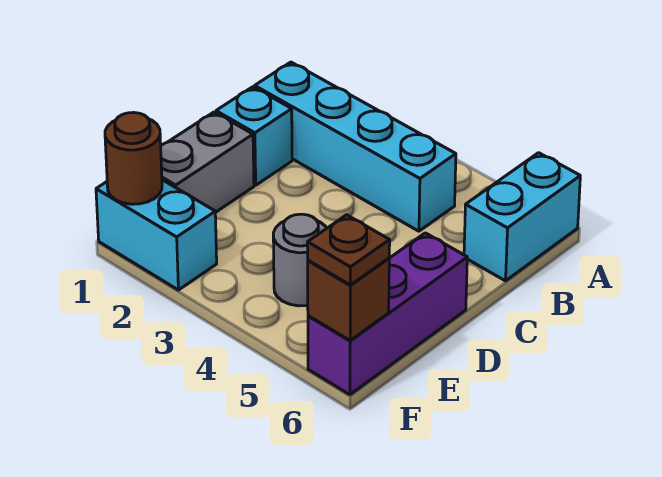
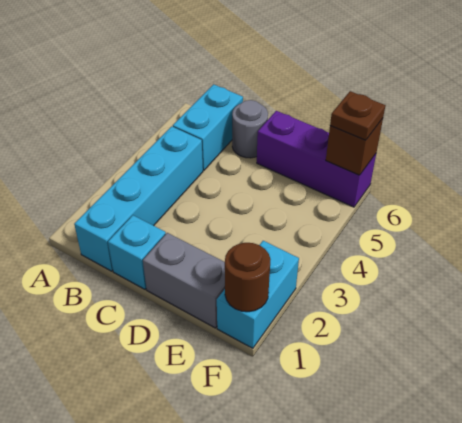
cyan 1x2 brick [464,153,580,281] -> cyan 1x2 brick turned to [173,84,243,171]
grey 1x1 round brick [273,214,327,306] -> grey 1x1 round brick moved to [232,100,268,158]

